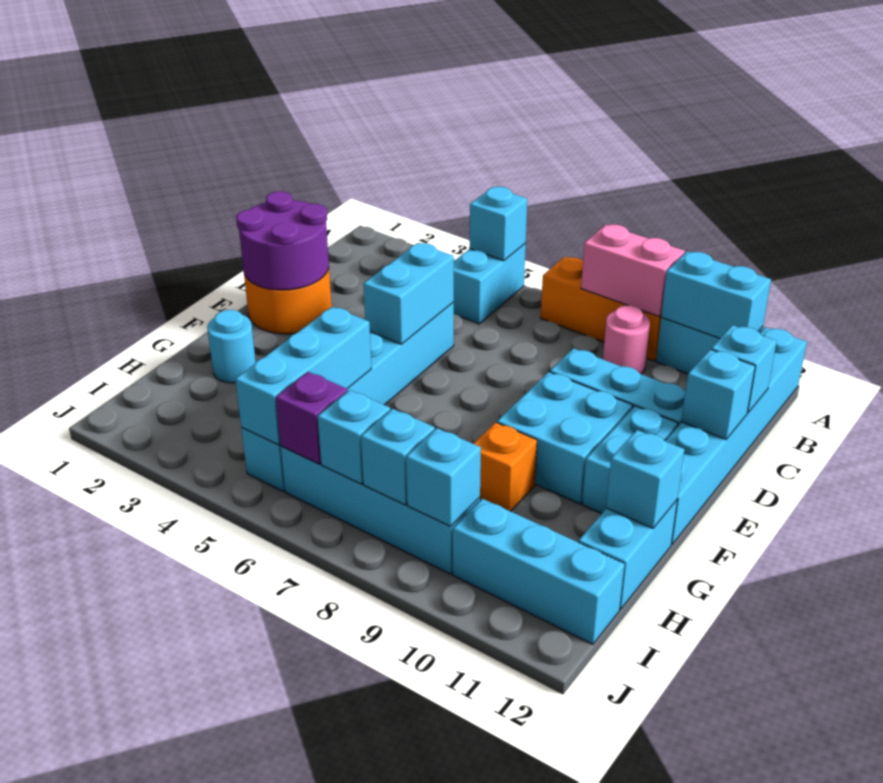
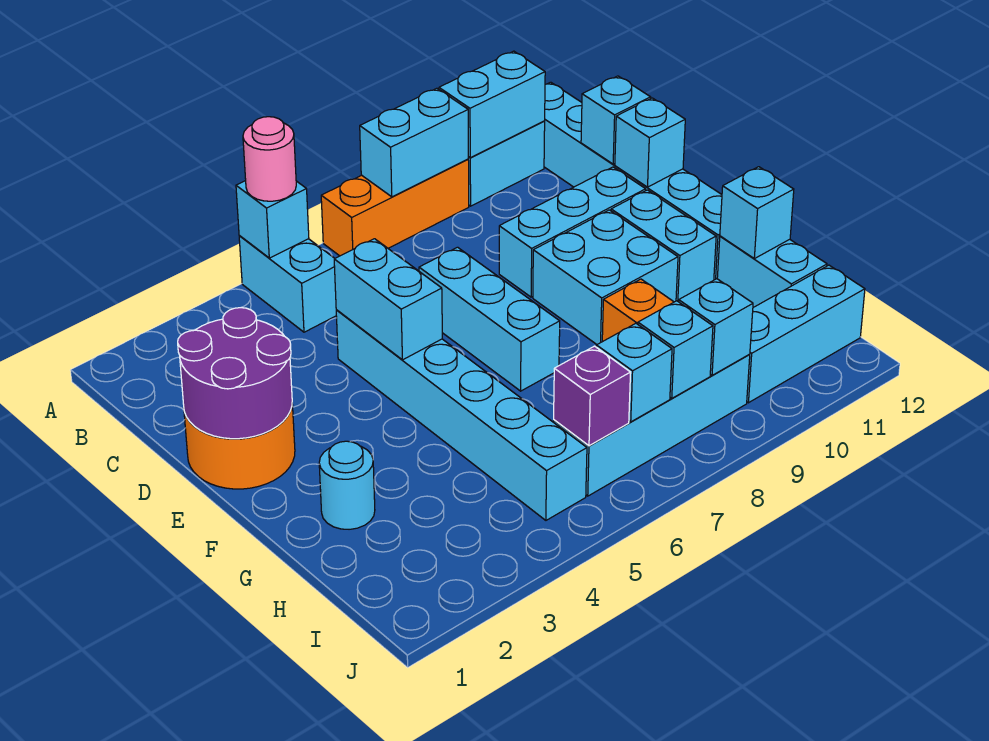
pink 1x2 brick [581,225,685,316] -> cyan 1x2 brick [360,88,468,197]
pink 1x1 round brick [603,305,650,374] -> pink 1x1 round brick moved to [243,117,296,201]
cyan 1x3 brick [235,307,371,445] -> cyan 1x3 brick moved to [419,247,560,391]

